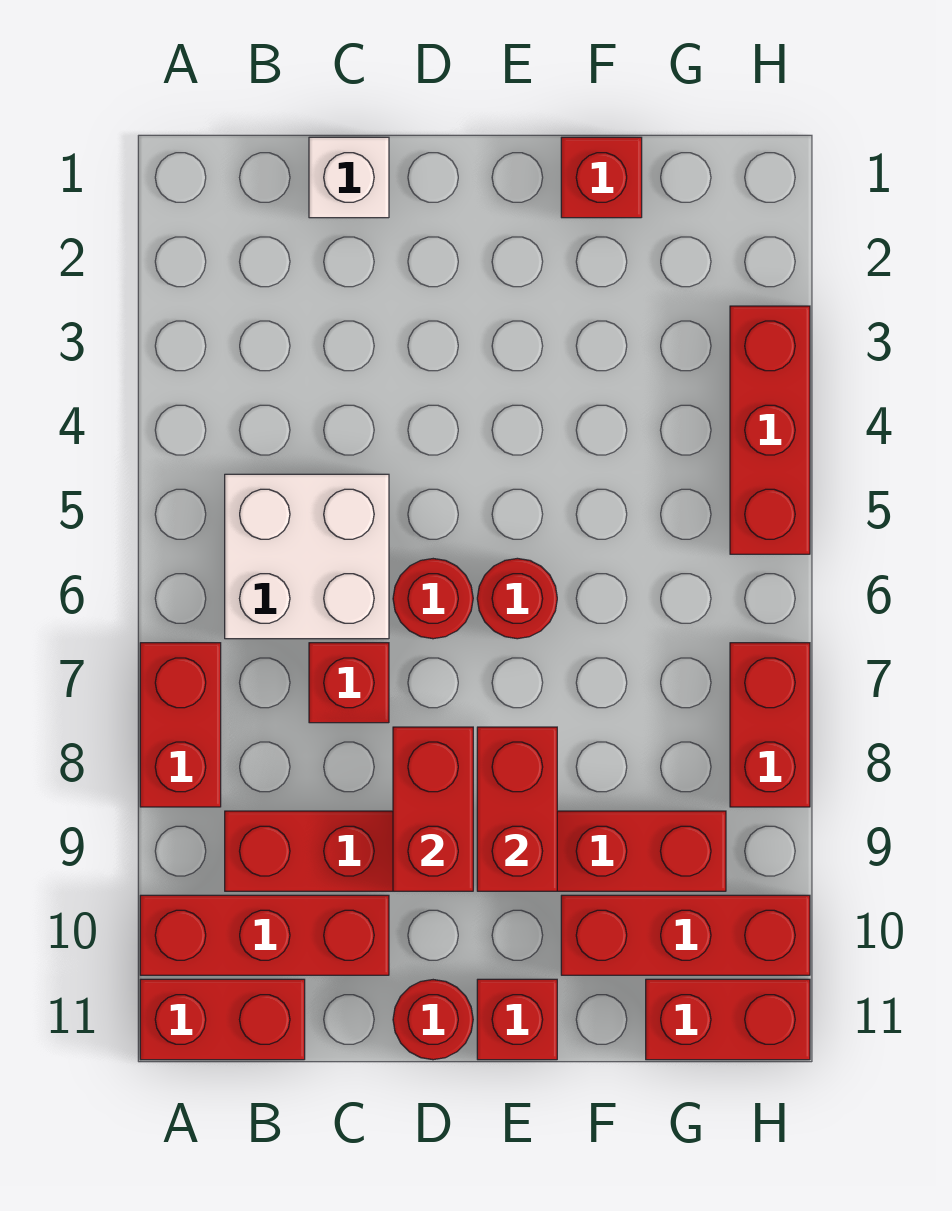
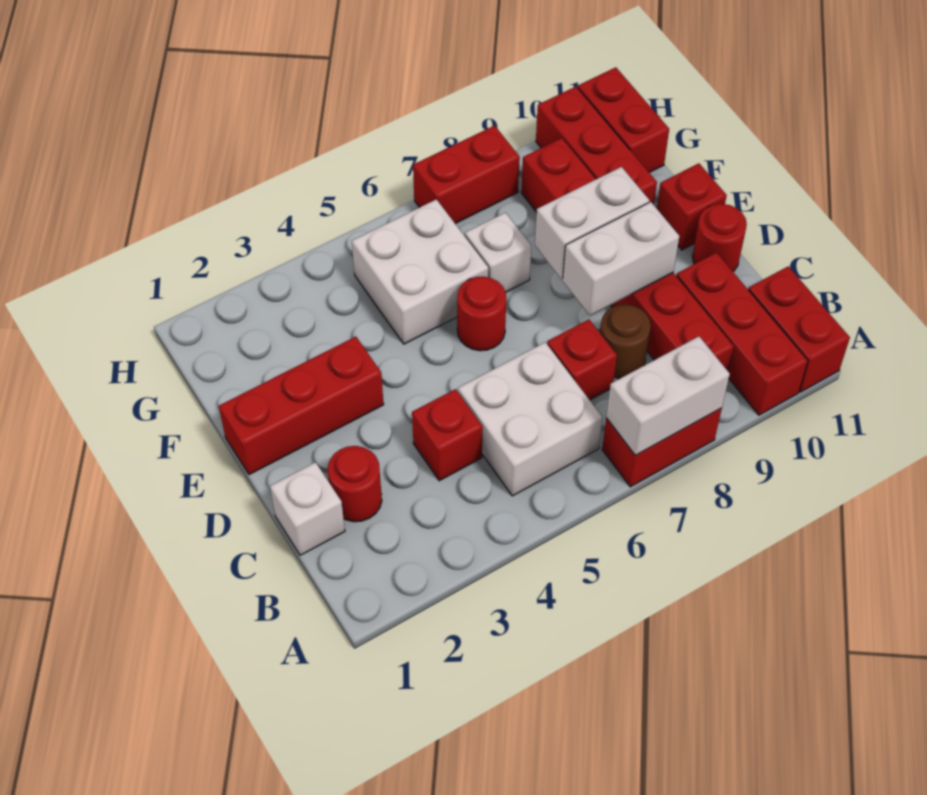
none -> white 1x2 brick [606,337,730,455]
none -> brown 1x1 round brick [600,304,651,379]
red 1x1 round brick [393,559,473,639] -> red 1x1 round brick moved to [328,446,382,522]
red 1x2 brick [393,727,473,891] -> white 1x2 brick [563,202,679,316]
red 1x2 brick [477,727,557,891] -> white 1x2 brick [535,167,649,279]
red 1x1 brick [561,137,642,218] -> red 1x1 brick moved to [412,389,483,481]
none -> white 2x2 brick [352,199,488,344]
none -> white 1x1 brick [465,213,531,292]
red 1x3 brick [730,306,810,554] -> red 1x3 brick moved to [219,337,384,475]

